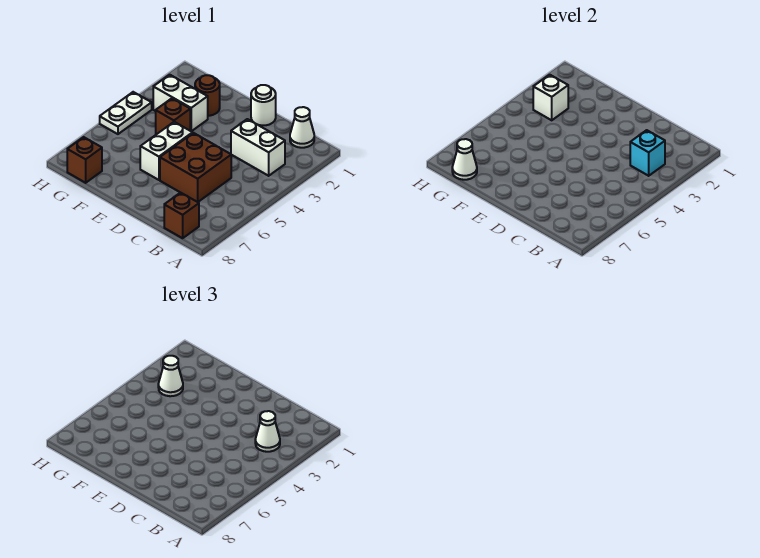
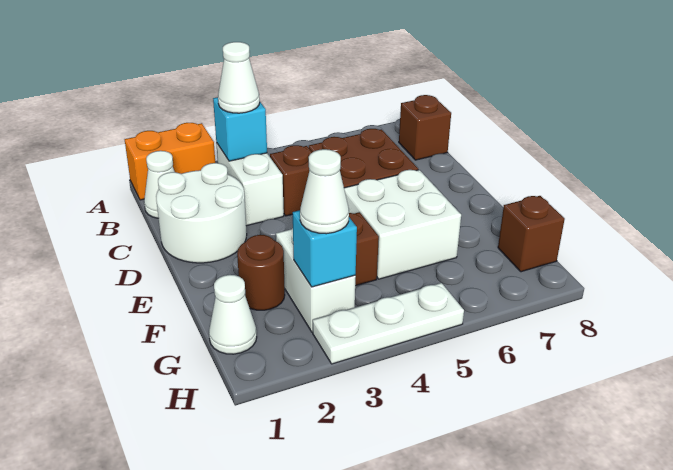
none -> orange 1x2 brick [125,123,215,200]
none -> brown 1x1 brick [270,145,312,216]
white 1x1 round brick [251,85,276,126] -> white 2x2 round brick [156,163,247,263]
white 1x2 brick [140,122,193,180] -> white 2x2 brick [344,170,461,279]
white 1x1 brick [533,75,568,120] -> cyan 1x1 brick [293,210,357,287]
white 1x1 cone [452,139,477,180] -> white 1x1 cone moved to [209,275,257,354]
white 1x2 plate [100,92,152,134] -> white 1x3 plate [313,283,464,364]

